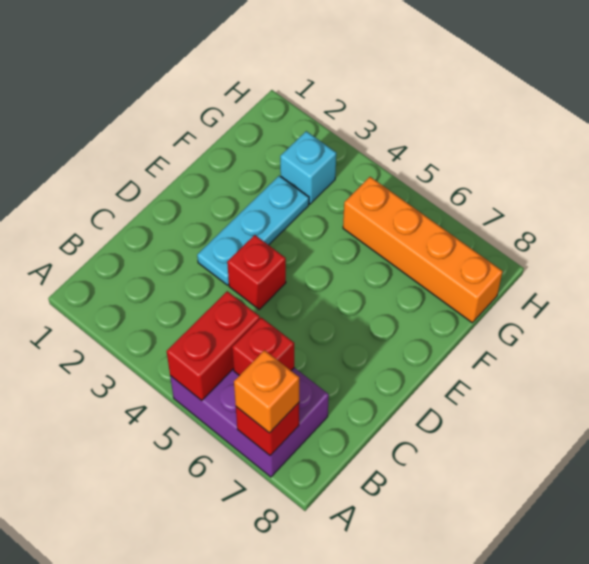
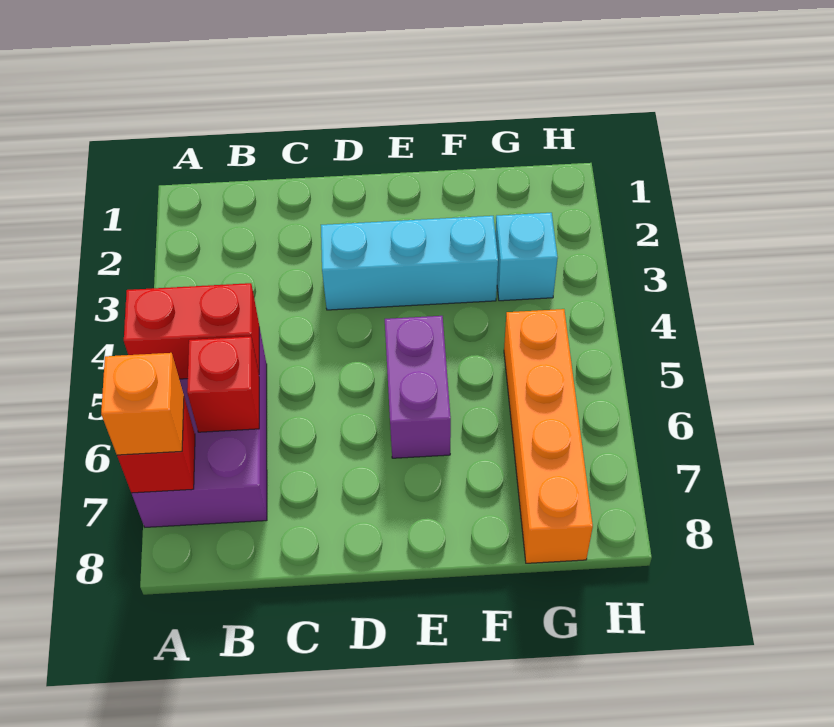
cyan 1x3 plate [197,176,309,285] -> cyan 1x3 brick [321,216,498,310]
red 1x1 brick [227,235,286,309] -> none
none -> purple 1x2 brick [385,316,451,458]

